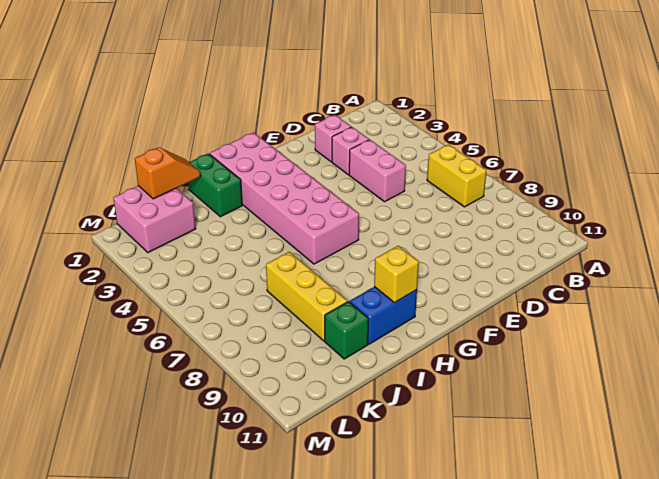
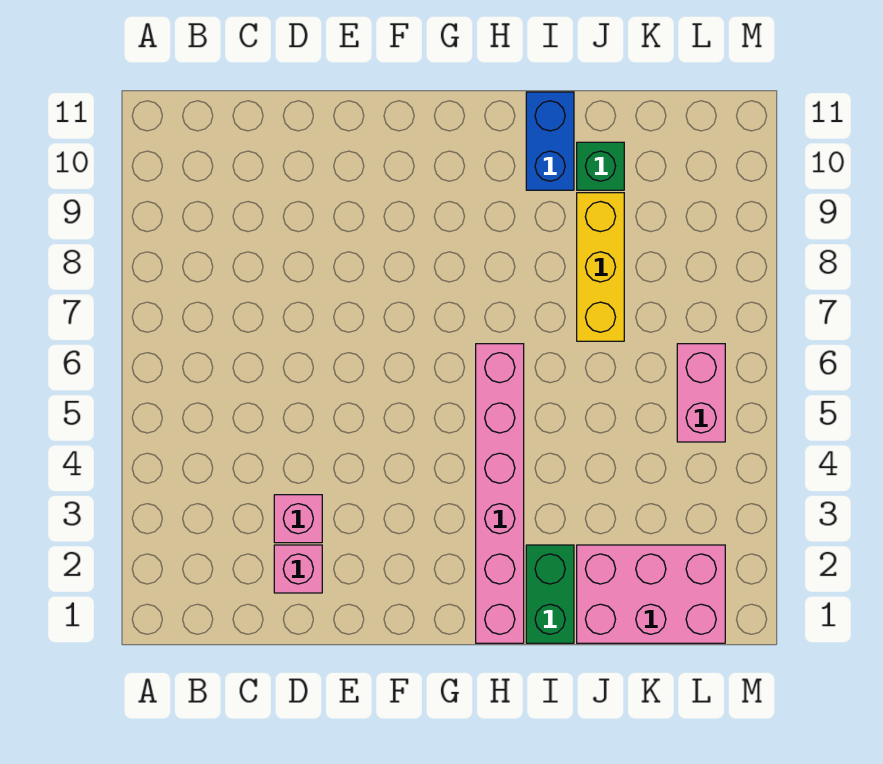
yellow 1x2 brick [427,144,487,207] -> none
pink 1x2 brick [349,140,406,202] -> pink 1x2 brick moved to [677,344,725,442]
pink 2x6 brick [210,132,359,264] -> pink 1x6 brick [476,344,524,643]
blue 1x2 brick [350,287,417,344] -> blue 1x2 brick turned to [526,92,574,190]
yellow 1x1 brick [374,246,419,303] -> none
orange 1x2 slope [135,147,201,199] -> none
pink 2x2 brick [114,186,196,253] -> pink 2x3 brick [577,545,725,643]

